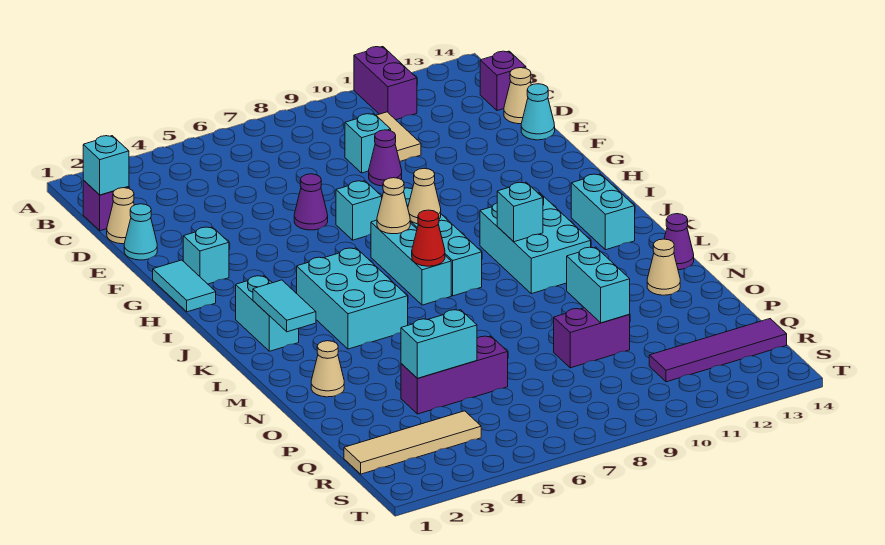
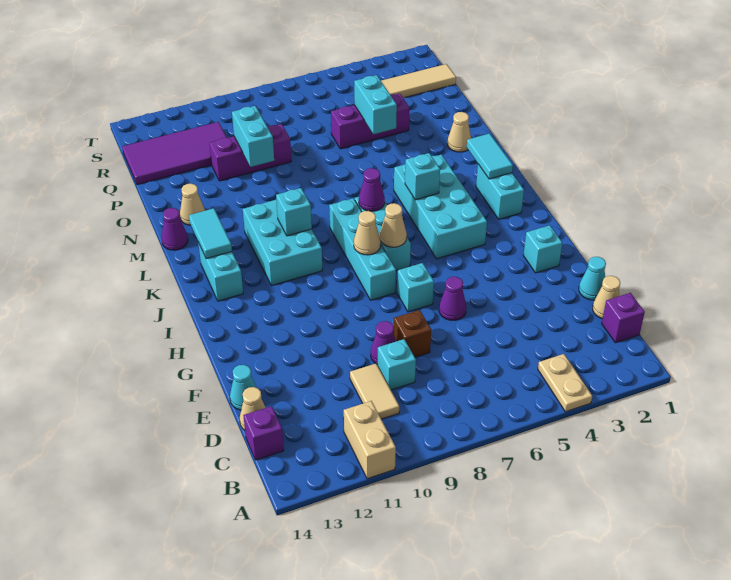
none -> tan 1x2 plate [538,354,592,412]
purple 1x2 brick [354,47,417,120] -> tan 1x2 brick [344,401,396,479]
cyan 1x1 brick [83,136,129,195] -> cyan 1x1 brick moved to [405,153,440,200]
none -> brown 1x1 brick [394,310,431,357]
cyan 1x2 tile [153,260,216,312] -> cyan 1x2 tile moved to [189,208,232,259]
cyan 2x3 brick [297,248,408,349] -> cyan 2x4 brick [394,154,487,259]
red 1x1 cone [412,210,445,266] -> purple 1x1 cone [359,168,385,211]
cyan 1x2 brick [401,310,477,378] -> cyan 1x2 brick turned to [354,75,397,134]
purple 1x2 brick [554,308,630,368] -> purple 1x3 brick [209,124,291,181]
purple 1x4 tile [649,319,787,382] -> purple 2x4 tile [122,122,227,185]

